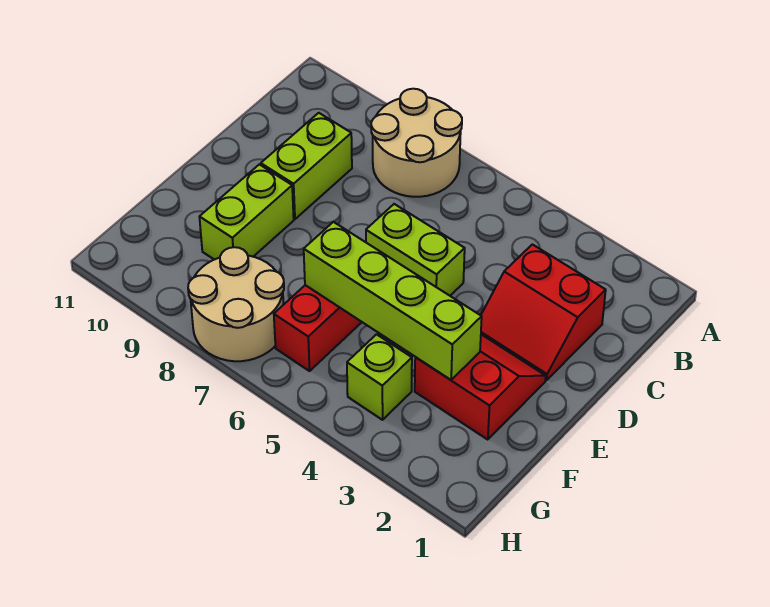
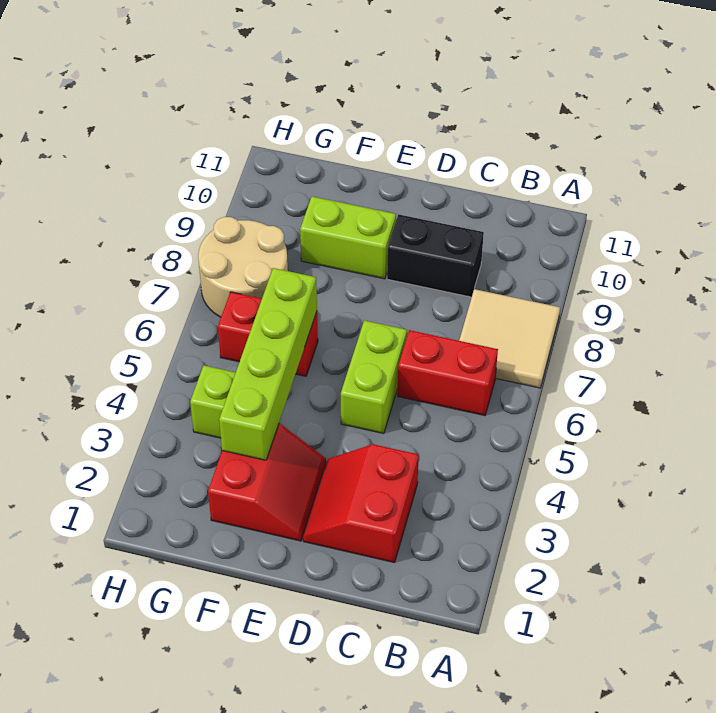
tan 2x2 round brick [371,89,462,197] -> tan 2x2 tile [459,289,560,388]
none -> red 1x2 brick [398,330,498,416]
lime 1x2 brick [261,113,352,219] -> black 1x2 brick [387,214,484,297]

